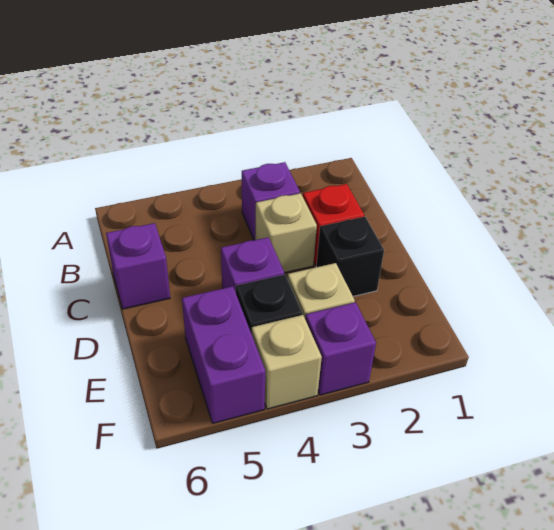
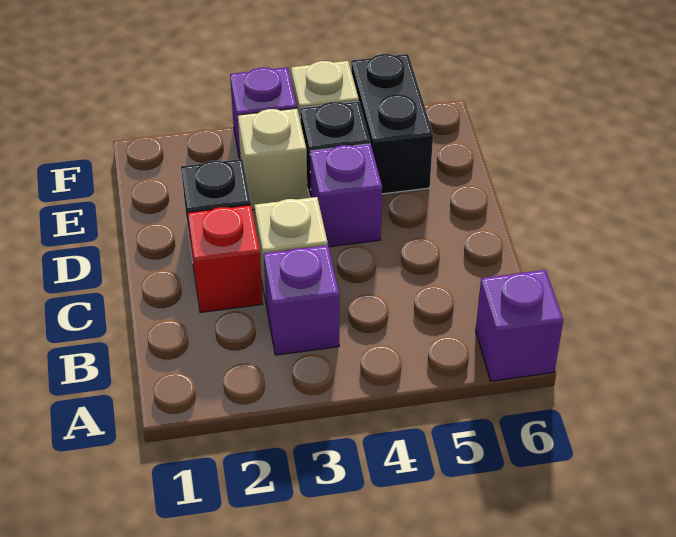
purple 1x1 brick [106,223,170,309] -> purple 1x1 brick moved to [476,270,563,381]
purple 1x2 brick [182,286,265,423] -> black 1x2 brick [351,54,433,194]

